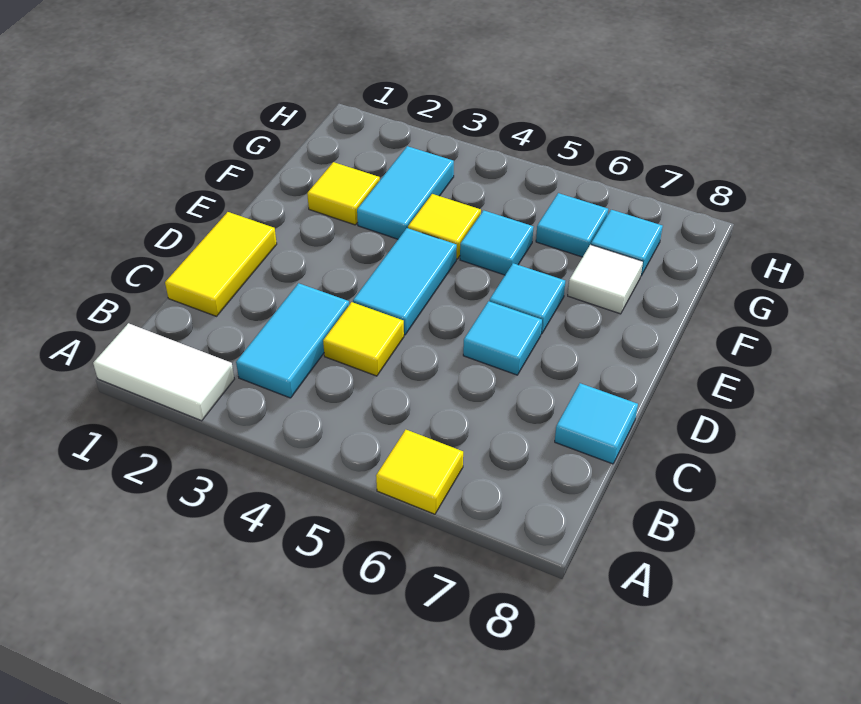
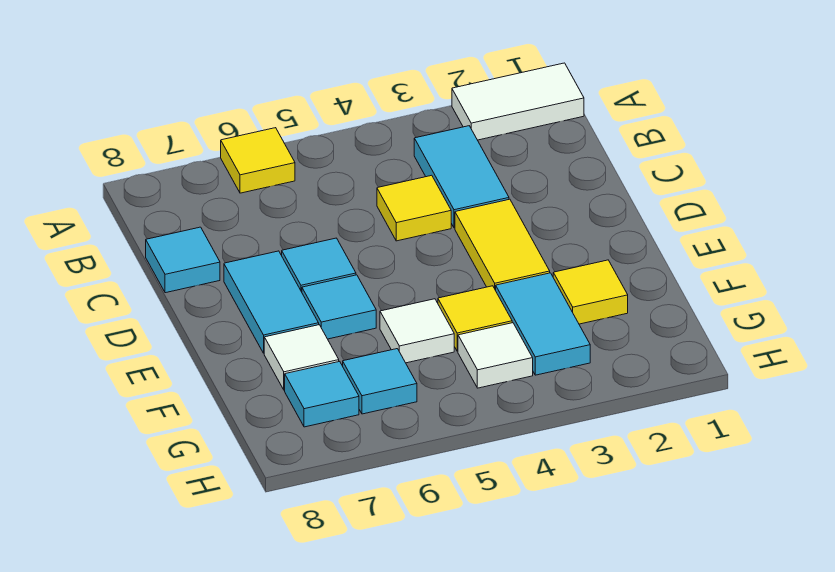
yellow 1x2 tile [165,212,277,316] -> yellow 1x2 tile moved to [455,199,550,290]
cyan 1x2 tile [353,228,457,335] -> cyan 1x2 tile moved to [224,251,319,353]
cyan 1x1 tile [460,210,533,275] -> white 1x1 tile [380,299,454,363]
none -> white 1x1 tile [458,323,533,388]

